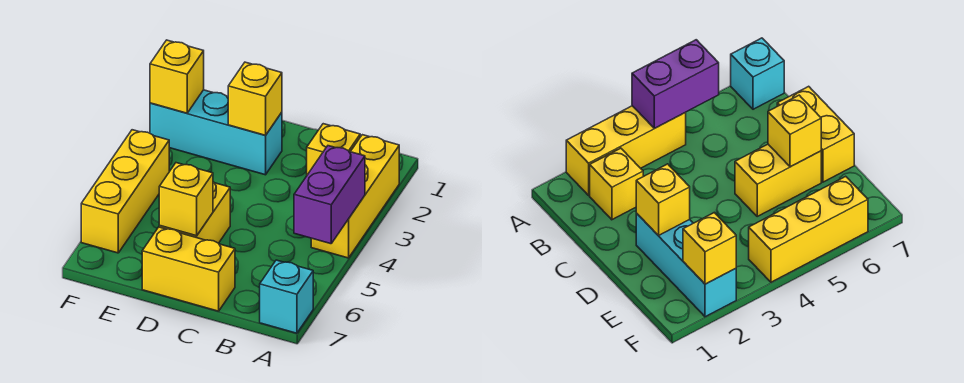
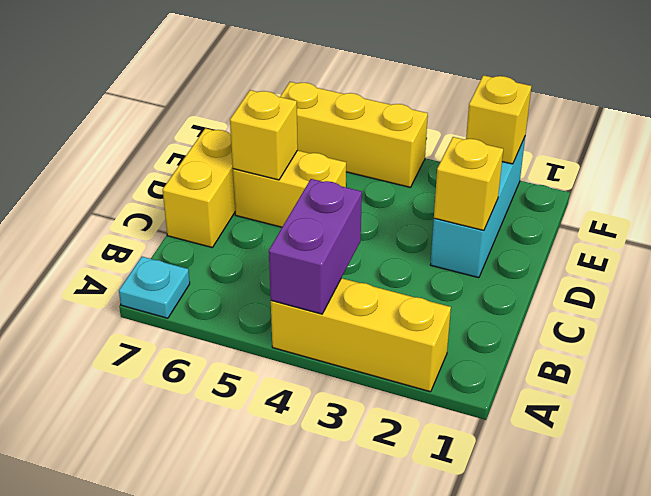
purple 1x2 brick [294,146,365,244] -> purple 1x2 brick turned to [269,179,362,314]
cyan 1x1 brick [260,260,313,333] -> cyan 1x1 plate [119,257,190,318]
yellow 1x1 brick [307,124,360,175] -> none

